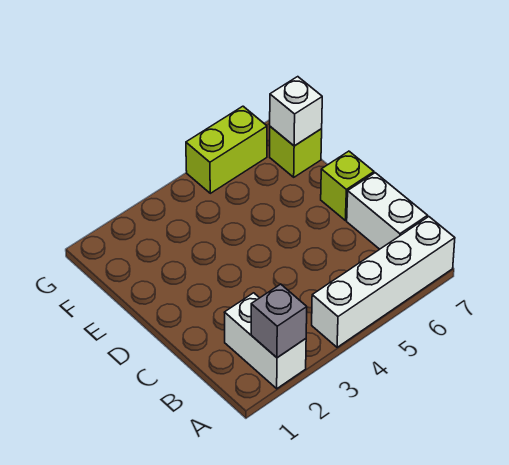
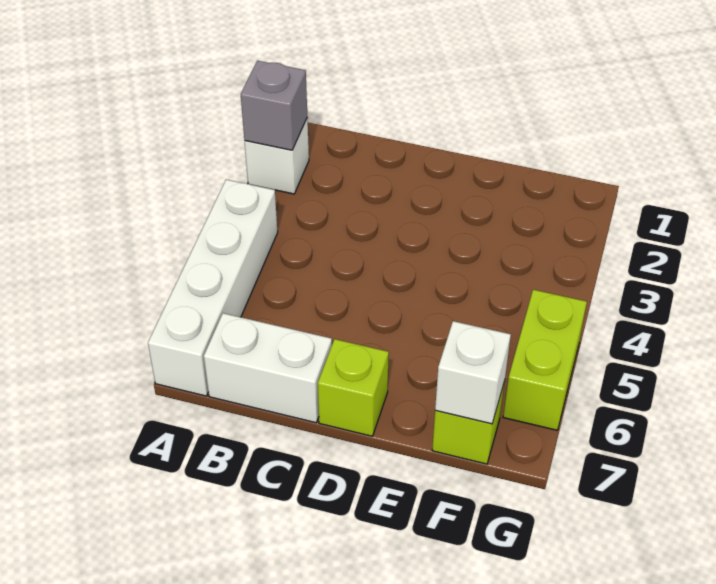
white 1x2 brick [224,293,306,389] -> white 1x1 brick [244,118,309,194]

